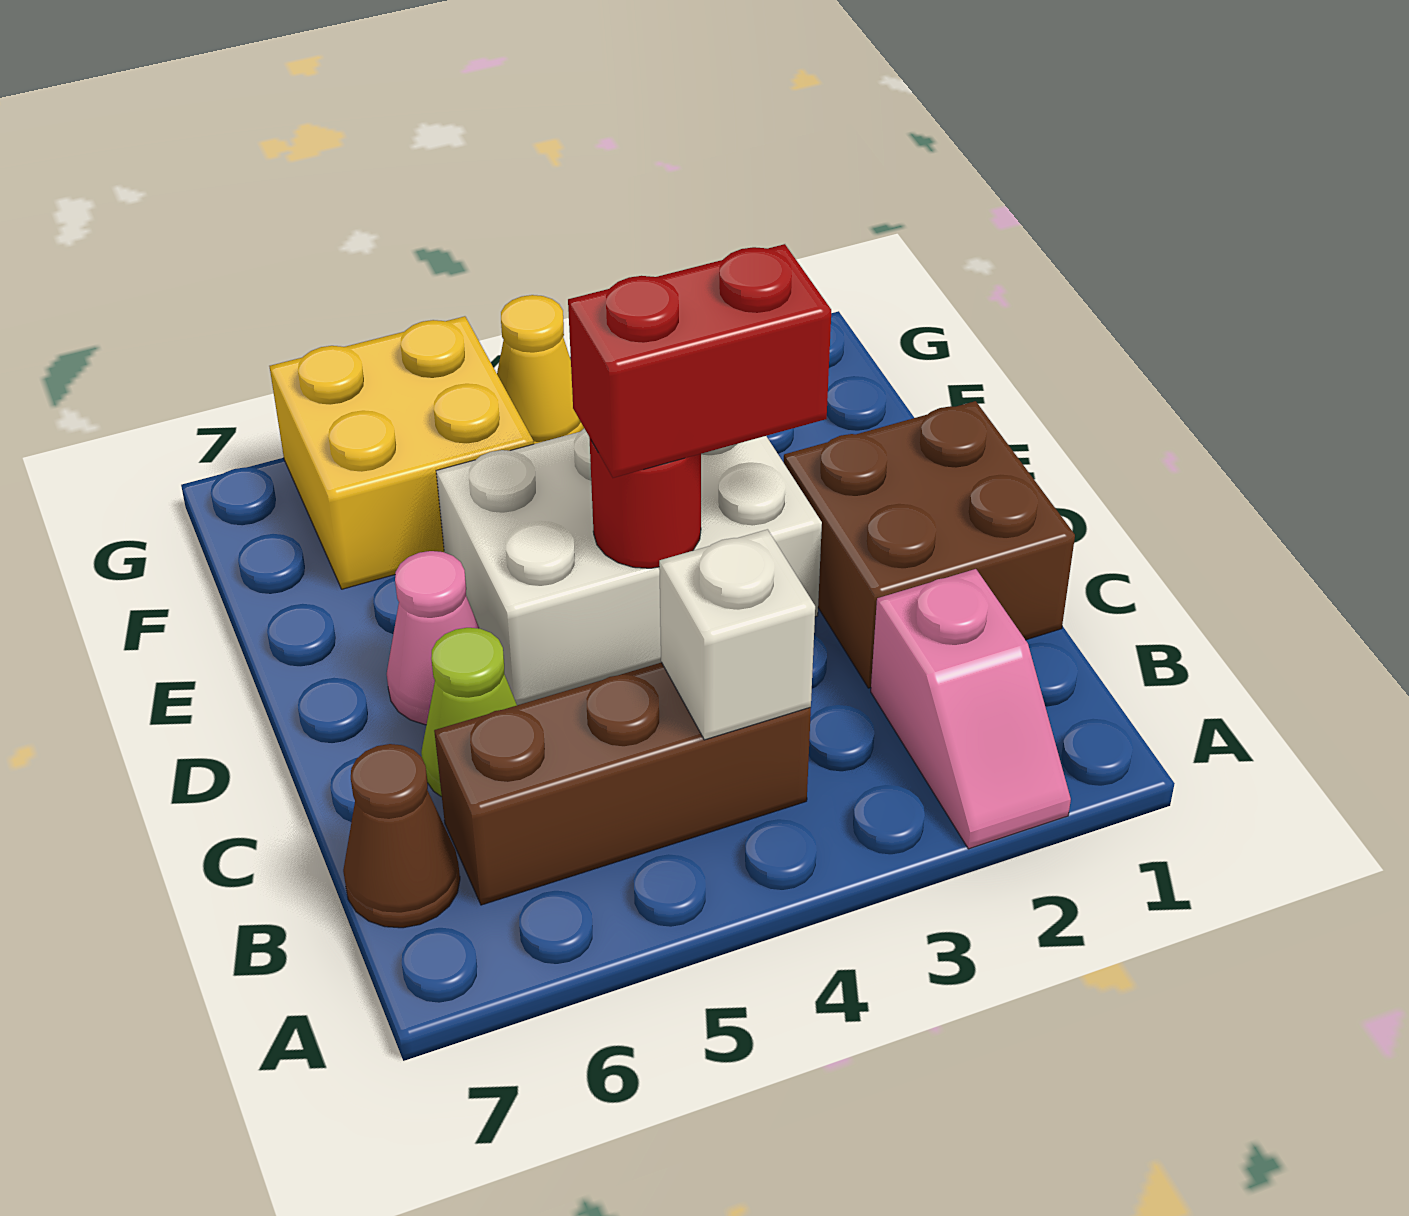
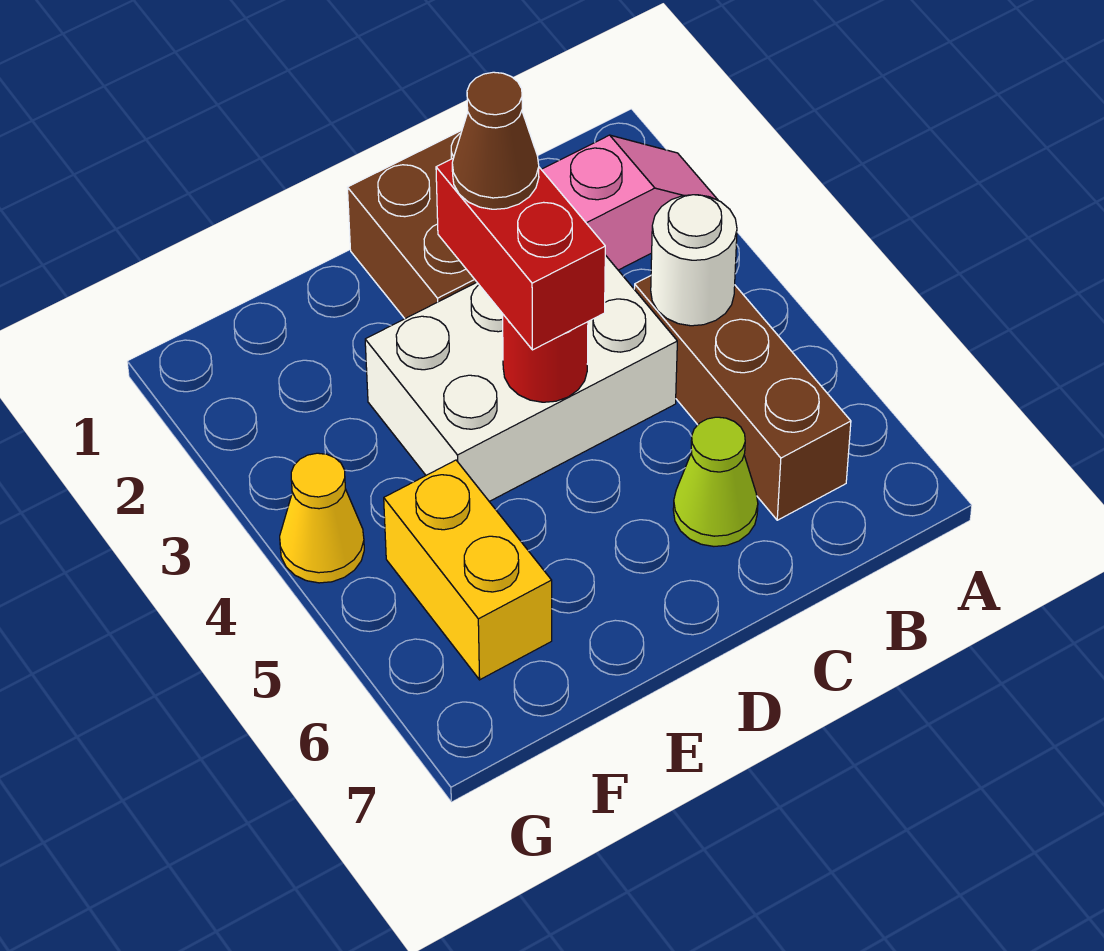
white 1x1 brick [659,529,815,740] -> white 1x1 round brick [651,195,737,326]
brown 1x1 cone [343,744,460,928] -> brown 1x1 cone moved to [452,72,539,209]
white 2x3 brick [436,428,822,705] -> white 2x3 brick turned to [365,255,677,501]
pink 1x1 cone [387,551,479,725] -> none
yellow 2x2 brick [270,316,534,589] -> yellow 1x2 brick [384,460,552,680]

